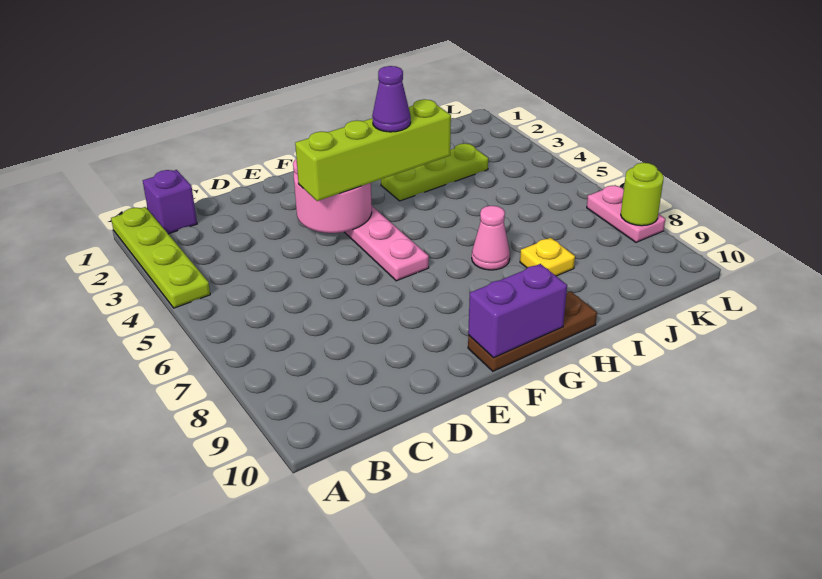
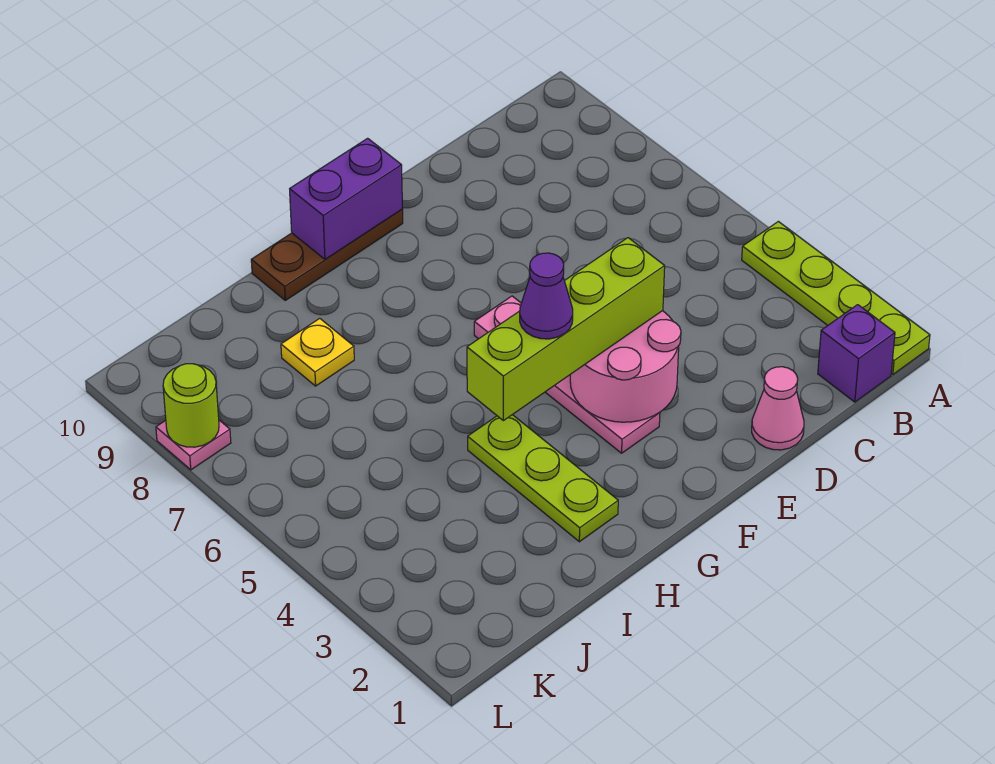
lime 1x3 plate [381,144,488,201] -> lime 1x3 plate turned to [468,415,618,542]
pink 1x1 cone [472,206,510,270] -> pink 1x1 cone moved to [752,367,804,450]
pink 1x2 plate [587,185,665,242] -> pink 1x1 plate [156,420,231,470]

